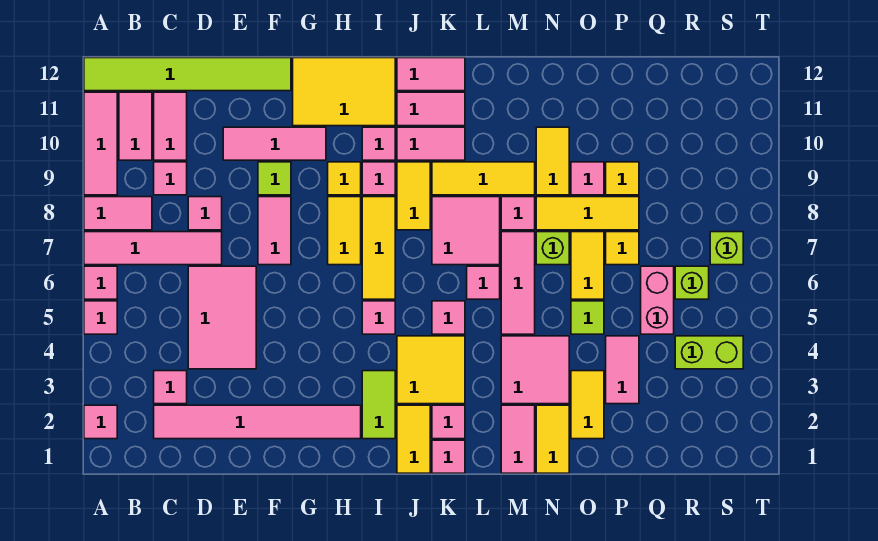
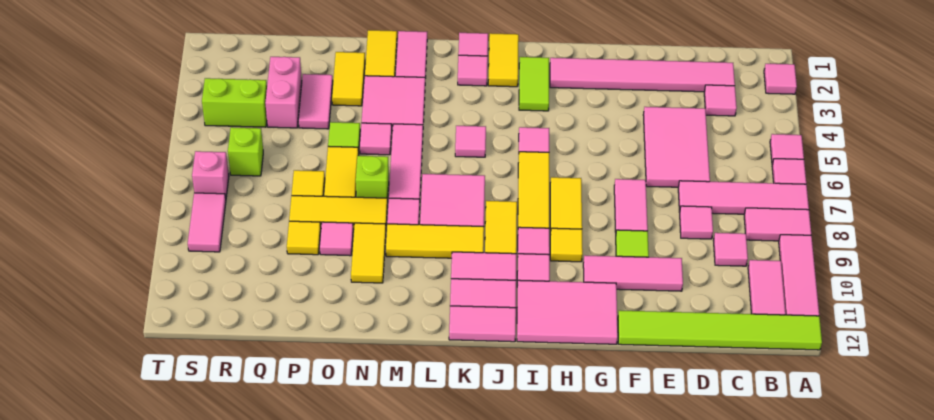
pink 1x2 tile [154,92,187,160] -> pink 1x2 tile moved to [188,193,226,252]
yellow 2x3 tile [293,58,395,126] -> pink 2x3 tile [517,280,618,344]
yellow 2x2 tile [397,336,465,404] -> none
pink 1x1 tile [467,266,500,299] -> pink 1x1 tile moved to [360,123,392,155]
pink 1x2 brick [641,266,674,334] -> pink 1x2 brick moved to [265,57,302,128]
lime 1x1 brick [710,232,743,265] -> pink 1x1 brick [192,151,229,198]

